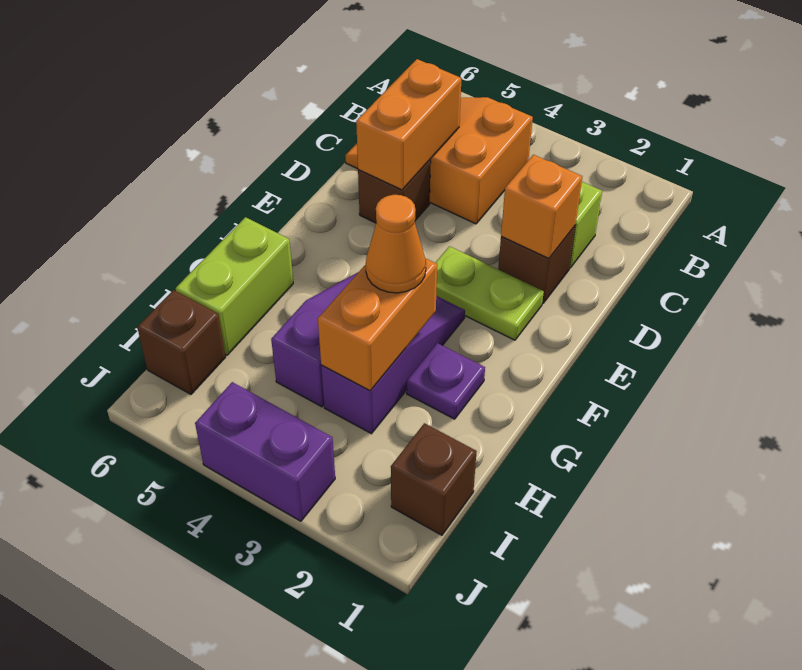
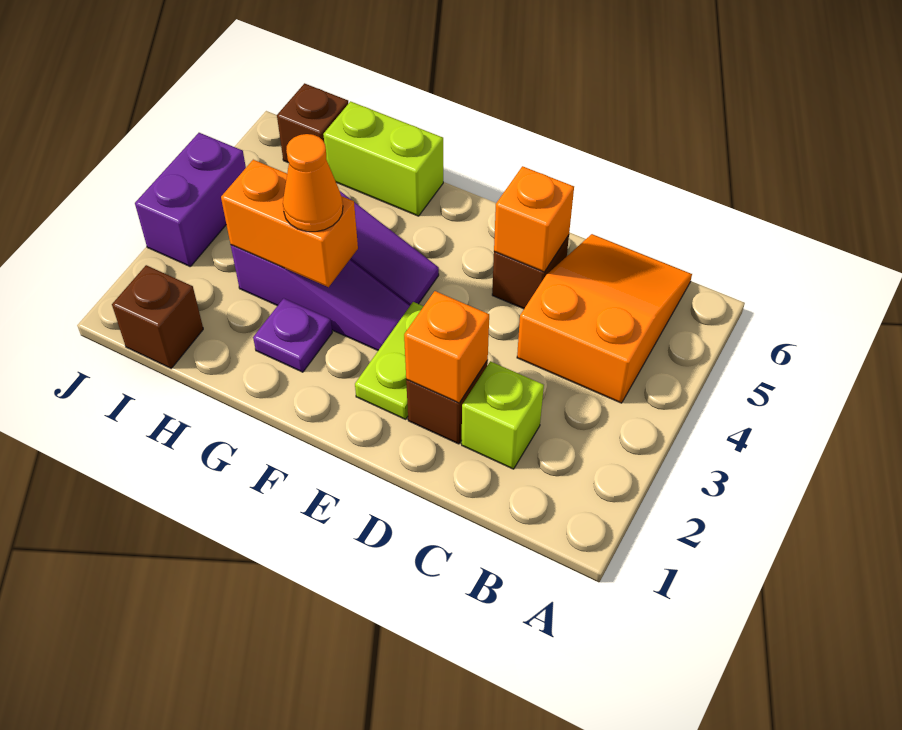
orange 1x2 brick [356,59,462,190] -> orange 1x1 brick [494,166,574,272]

